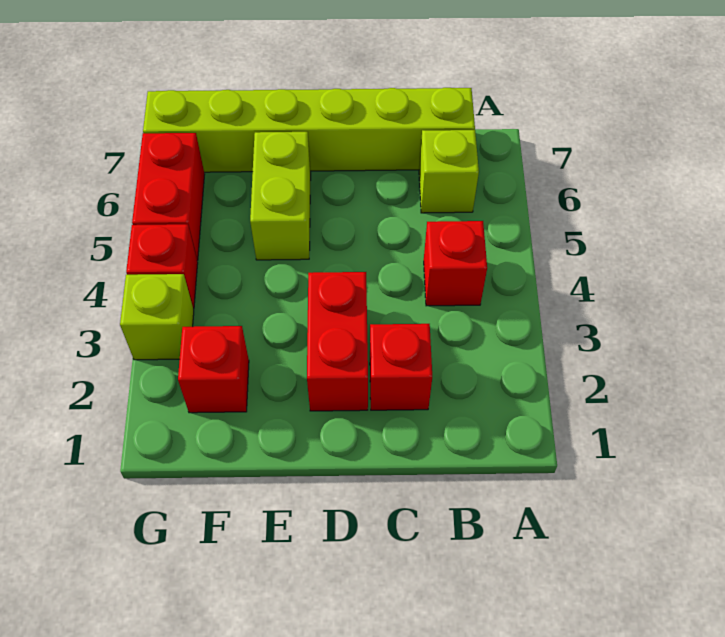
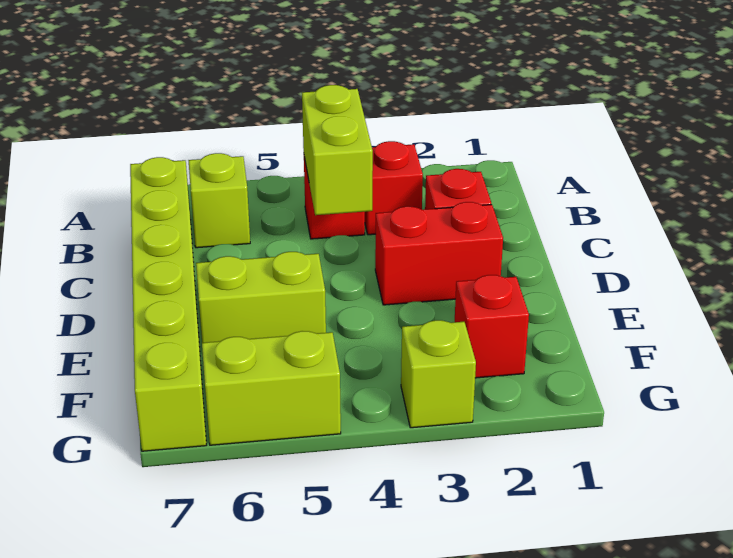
none -> lime 1x2 brick [302,85,373,215]
red 1x1 brick [126,224,198,309] -> red 1x1 brick moved to [365,141,423,235]
red 1x2 brick [132,133,205,260] -> lime 1x2 brick [202,331,341,445]

